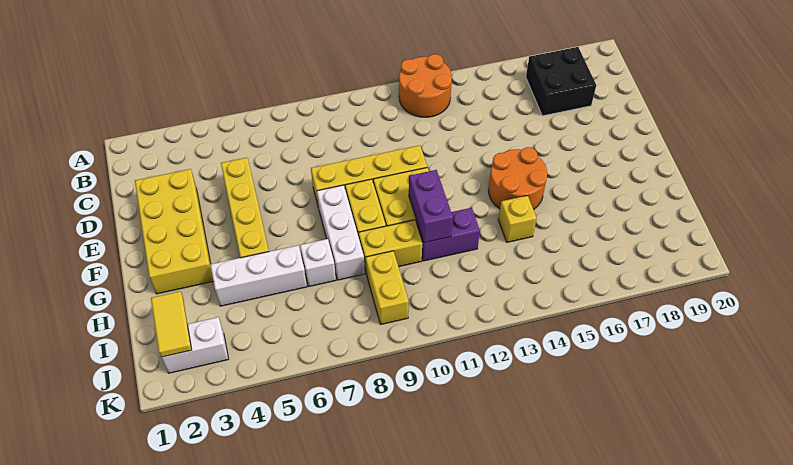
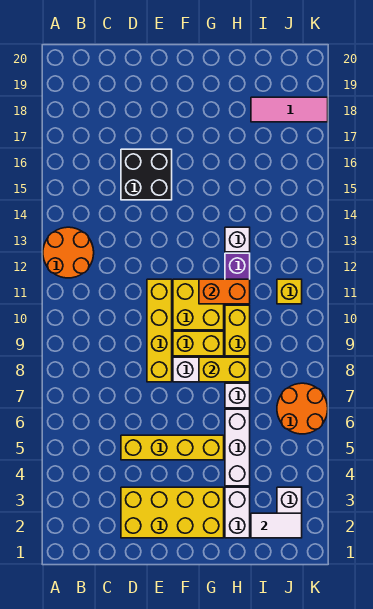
black 2x2 brick [526,47,596,116] -> black 2x2 brick moved to [121,149,172,200]
orange 2x2 round brick [488,147,547,210] -> orange 2x2 round brick moved to [277,383,328,434]
purple 1x2 brick [409,170,453,243] -> orange 1x2 brick [199,279,250,304]
none -> white 1x2 brick [225,487,250,538]
none -> white 1x1 brick [225,227,250,252]
yellow 1x1 brick [498,196,537,242] -> yellow 1x1 brick moved to [277,279,302,304]
yellow 1x2 tile [151,291,192,357] -> white 1x2 tile [251,513,302,538]
yellow 1x2 brick [366,251,409,324] -> yellow 1x2 brick moved to [199,357,250,382]
none -> pink 1x3 tile [251,97,328,122]

